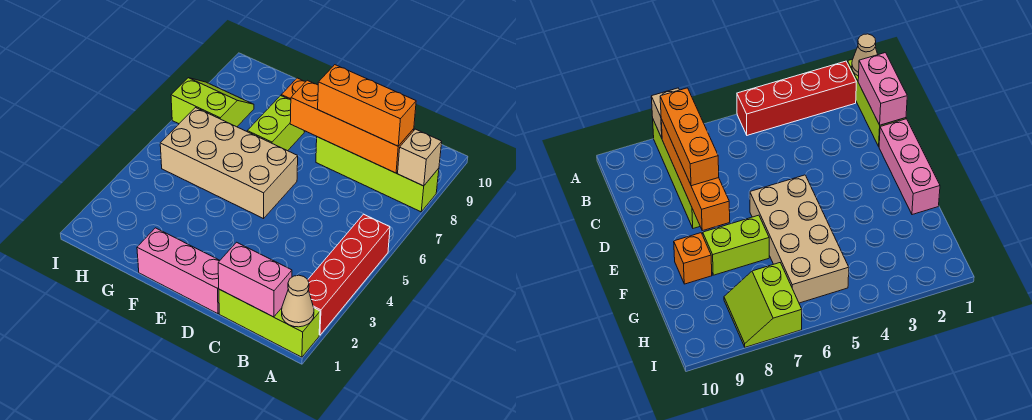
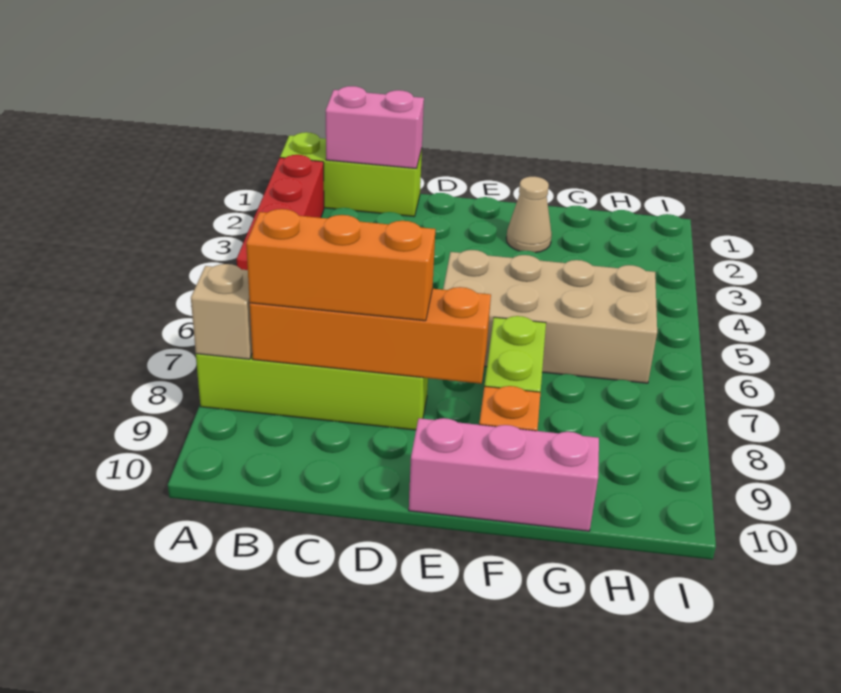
tan 1x1 cone [282,275,314,327] -> tan 1x1 cone moved to [506,177,552,253]
pink 1x3 brick [137,228,220,314] -> pink 1x3 brick moved to [409,418,599,531]
lime 2x2 slope [171,78,254,127] -> none

